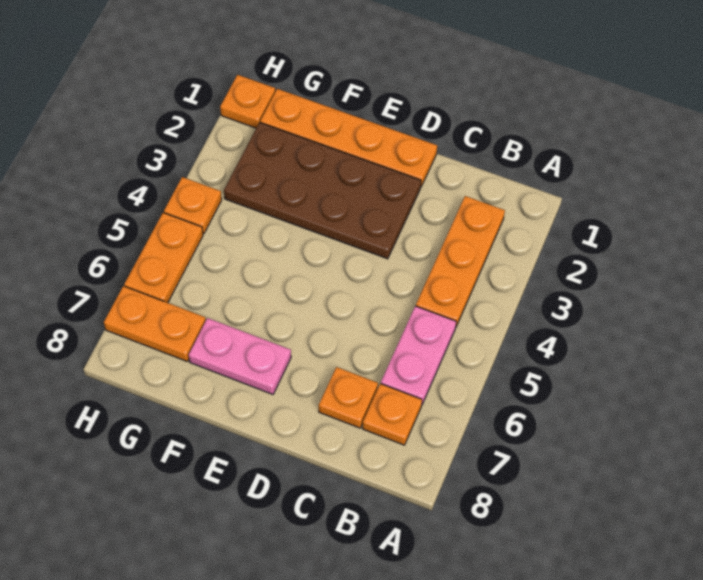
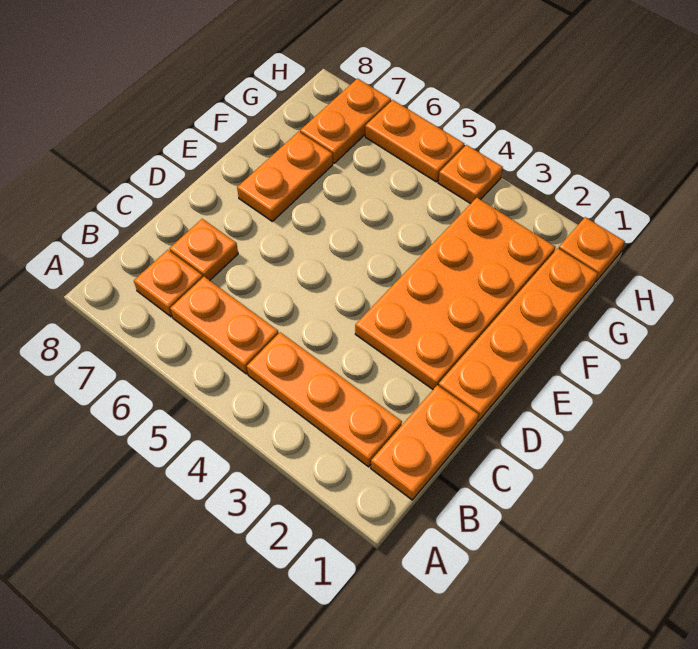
none -> orange 1x2 plate [371,385,479,500]
pink 1x2 plate [381,306,456,404] -> orange 1x2 plate [170,277,279,374]
brown 2x4 plate [224,122,421,259] -> orange 2x4 plate [355,198,556,389]
pink 1x2 plate [189,318,291,395] -> orange 1x2 plate [237,132,333,221]

